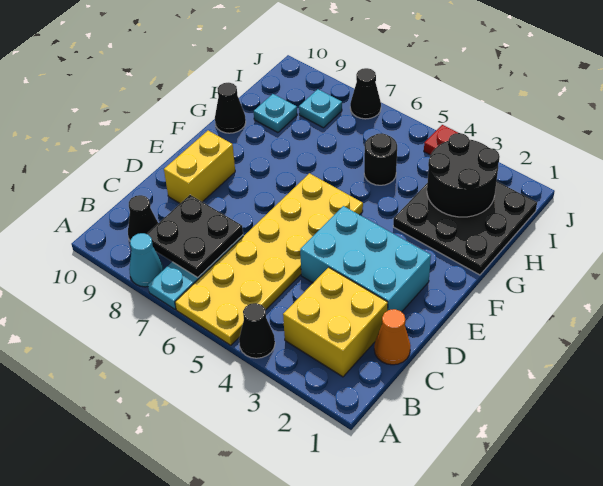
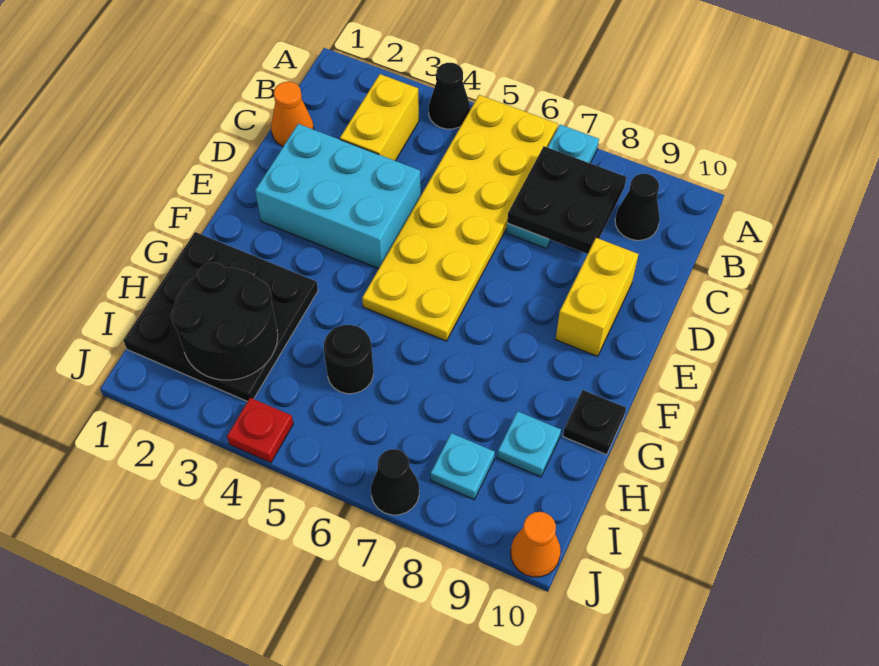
cyan 1x1 cone [129,233,164,287] -> none
yellow 2x2 brick [283,267,388,377] -> yellow 1x2 brick [340,74,419,161]
black 1x1 cone [215,83,246,133] -> black 1x1 plate [563,390,626,455]
none -> orange 1x1 cone [511,512,561,577]

